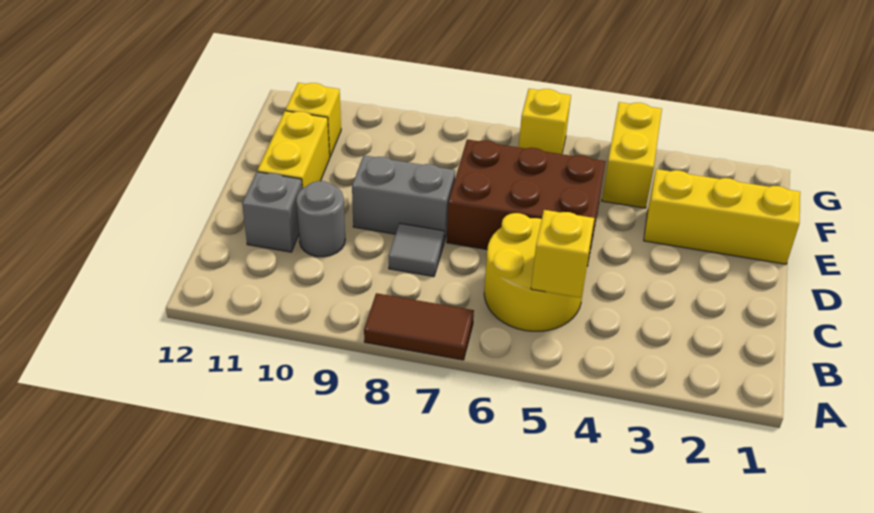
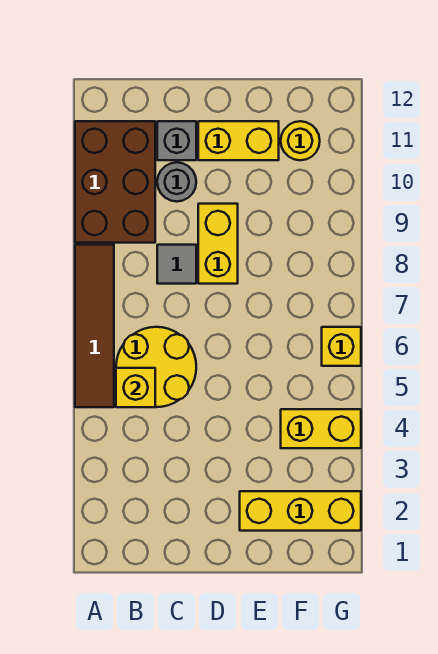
brown 1x2 tile [364,293,474,360] -> brown 1x4 tile [75,245,114,407]
brown 2x3 brick [447,139,606,266] -> brown 2x3 brick moved to [75,121,155,243]
grey 1x2 brick [352,155,455,242] -> yellow 1x2 brick [198,204,238,284]
yellow 1x3 brick [644,169,800,264] -> yellow 1x3 brick turned to [240,491,361,531]
yellow 1x1 brick [286,83,341,157] -> yellow 1x1 round brick [281,121,320,160]

